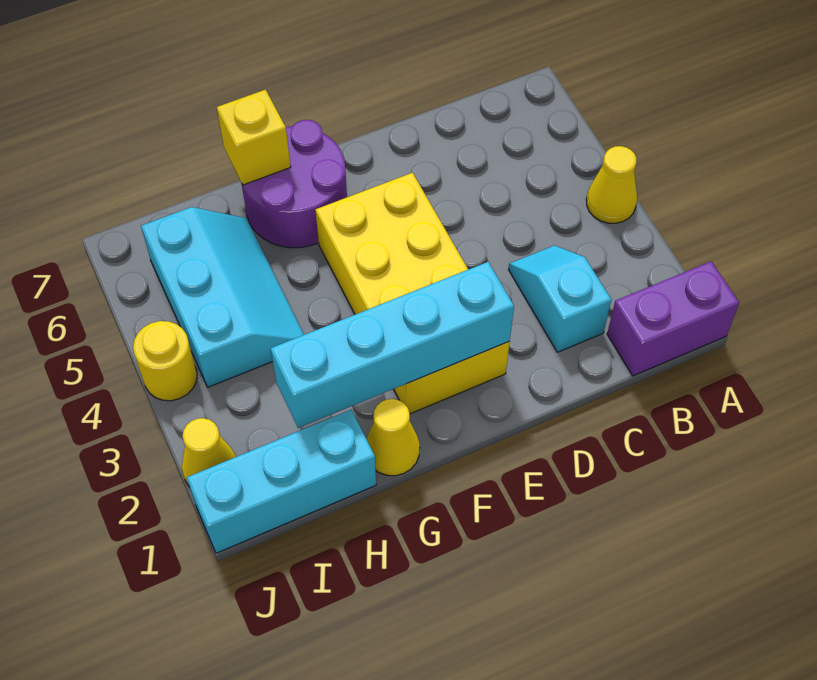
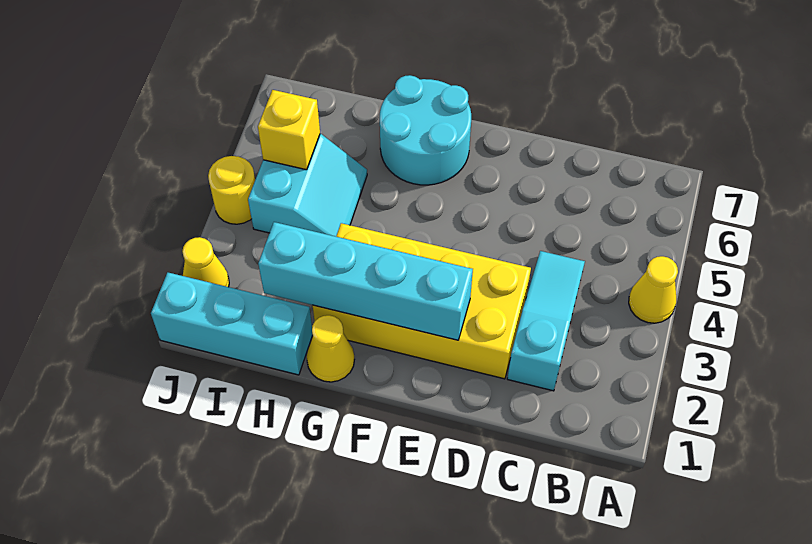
purple 1x2 brick [607,261,739,376] -> none
cyan 1x2 slope [509,245,611,352] -> cyan 1x3 slope [507,251,585,391]
yellow 2x4 brick [315,173,510,414] -> yellow 2x4 brick turned to [313,223,531,379]
purple 2x2 round brick [241,120,347,248] -> cyan 2x2 round brick [380,75,471,185]
yellow 1x1 brick [217,90,291,185] -> yellow 1x1 brick moved to [258,90,320,170]
cyan 2x3 slope [141,207,304,387] -> cyan 2x2 slope [248,134,367,236]

